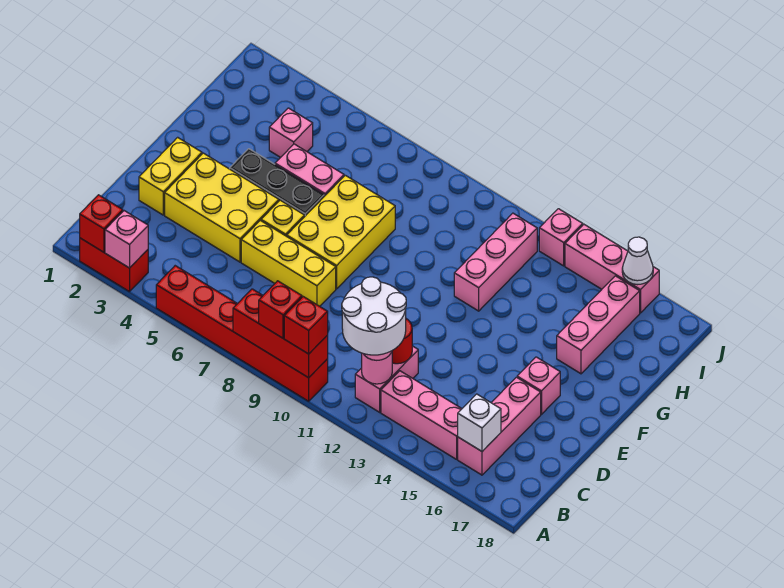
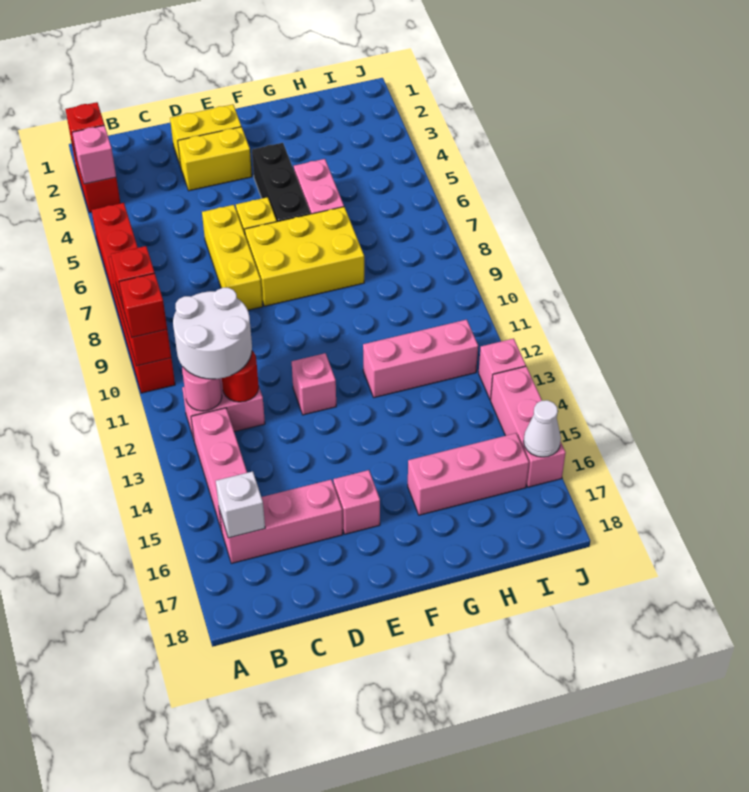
yellow 2x3 brick [165,153,279,262] -> yellow 1x2 brick [178,127,252,191]
pink 1x1 brick [269,108,313,157] -> pink 1x1 brick moved to [292,353,336,415]

